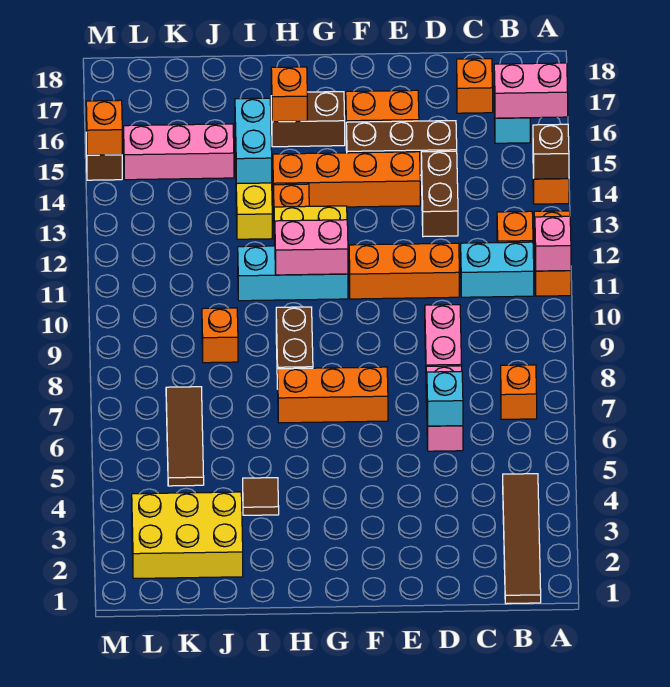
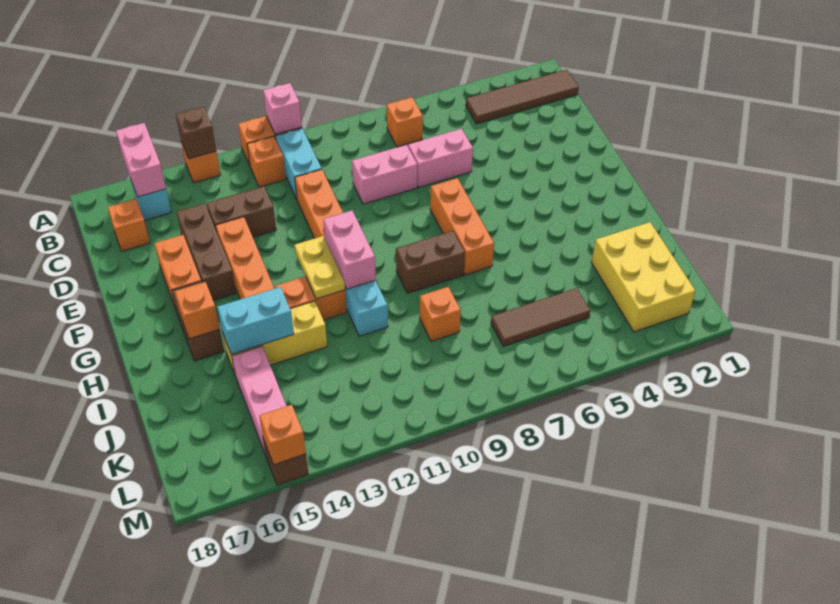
cyan 1x1 brick [427,371,463,426] -> none
brown 1x1 tile [243,478,279,515] -> none

